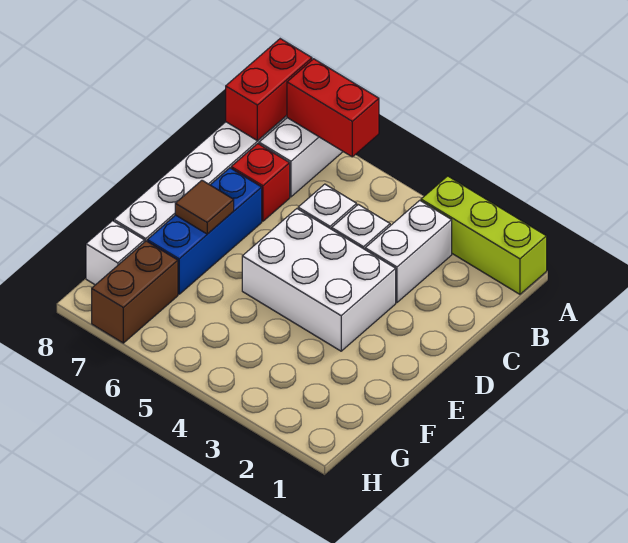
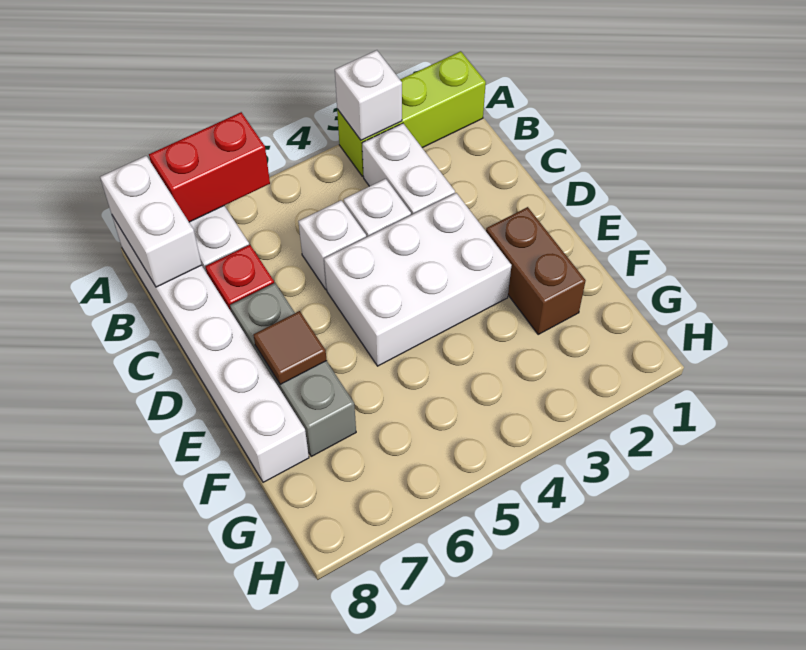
red 1x2 brick [226,39,312,141] -> white 1x2 brick [100,156,202,287]
blue 1x3 brick [147,168,262,294] -> grey 1x3 brick [230,283,356,456]
brown 1x2 brick [92,241,178,343] -> brown 1x2 brick moved to [486,207,586,334]
white 1x1 brick [86,221,144,285] -> white 1x1 brick moved to [335,50,402,140]

